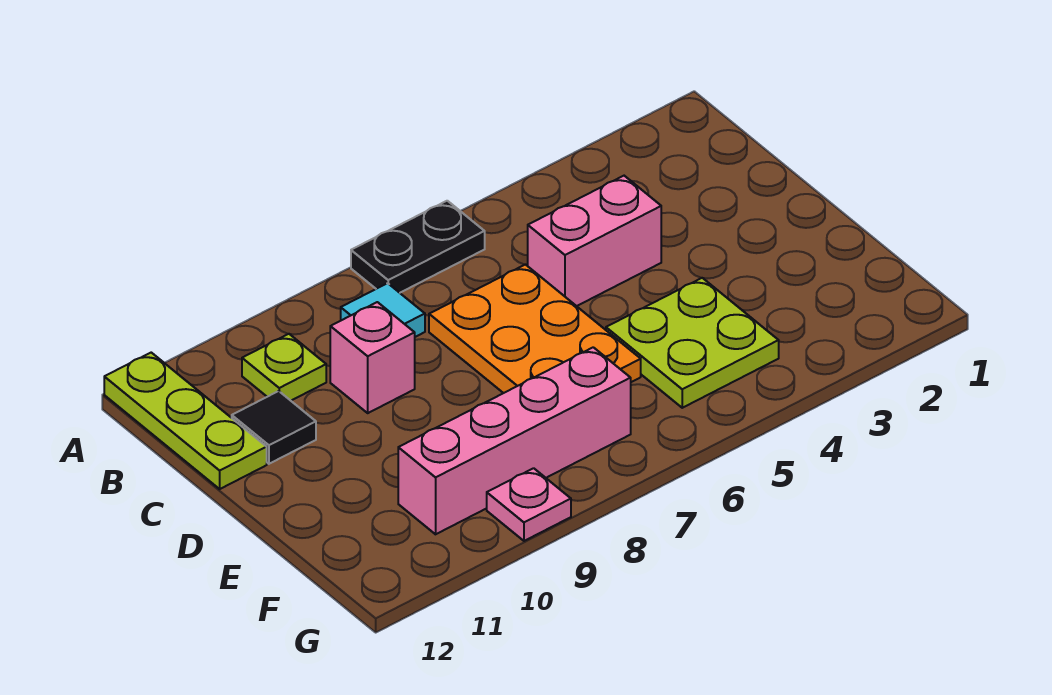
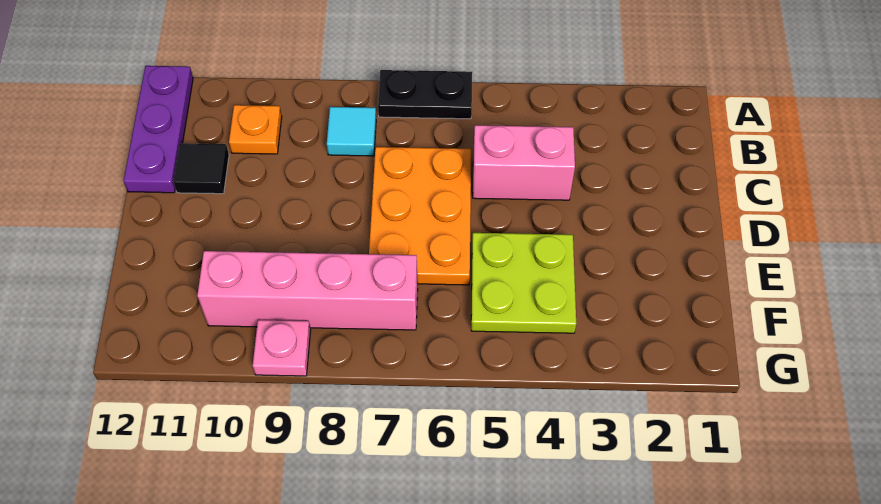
lime 1x3 plate [104,353,267,489] -> purple 1x3 plate [124,66,193,193]
lime 1x1 plate [242,334,326,401] -> orange 1x1 plate [229,105,282,154]
pink 1x1 brick [330,302,415,413] -> none

